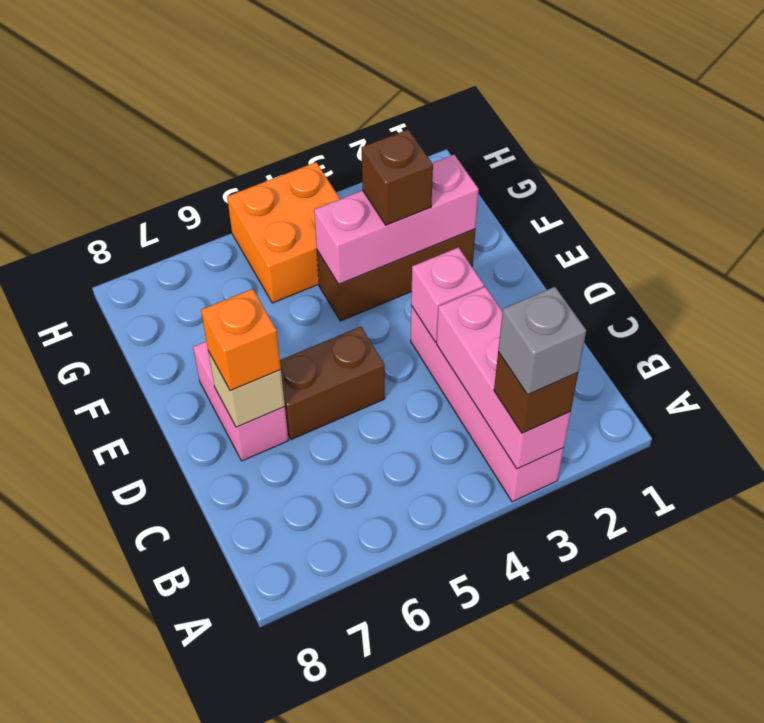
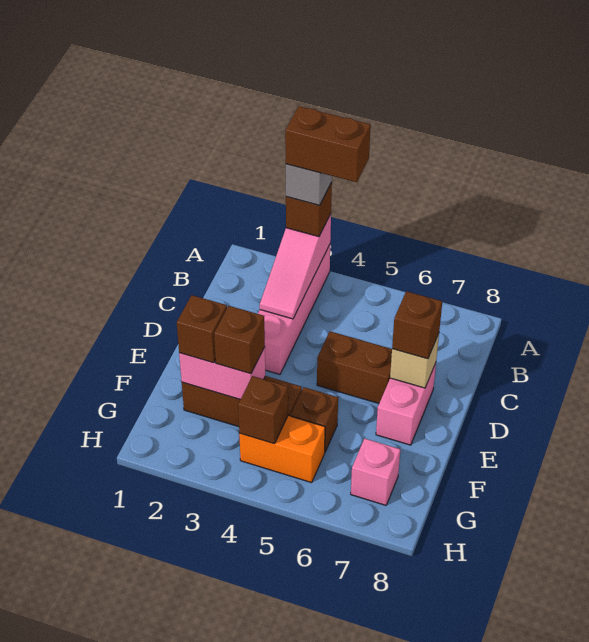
pink 1x3 brick [437,287,571,469] -> pink 1x3 slope [260,214,331,319]
none -> brown 1x2 brick [285,106,371,182]
pink 1x1 brick [411,247,484,342] -> pink 1x1 brick moved to [351,439,400,505]
orange 1x1 brick [201,289,281,391] -> brown 1x1 brick [392,291,442,359]
pink 1x3 brick [314,155,479,284] -> pink 1x2 brick [179,347,265,399]
none -> brown 1x1 brick [177,295,227,363]
none -> brown 1x1 brick [290,387,338,452]
orange 2x2 brick [227,162,340,303] -> orange 1x2 brick [239,416,325,483]
none -> brown 1x1 brick [238,376,288,444]

